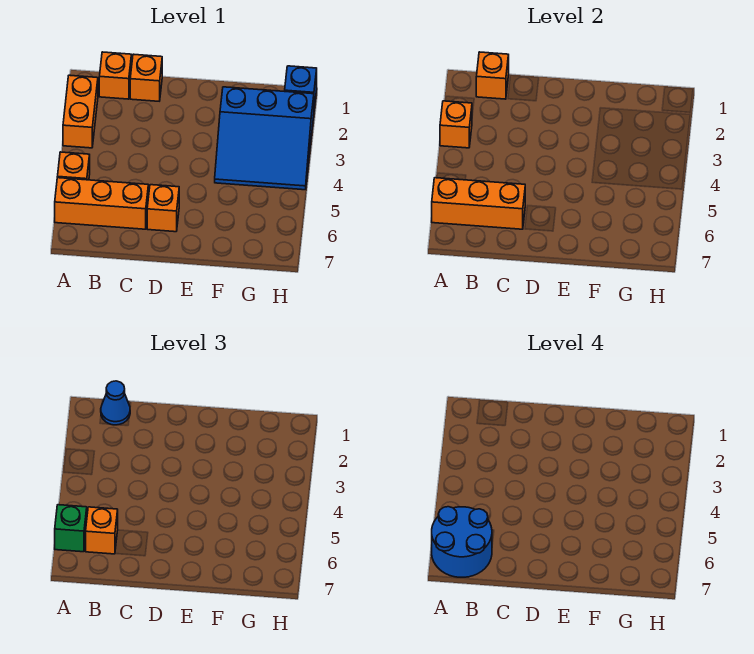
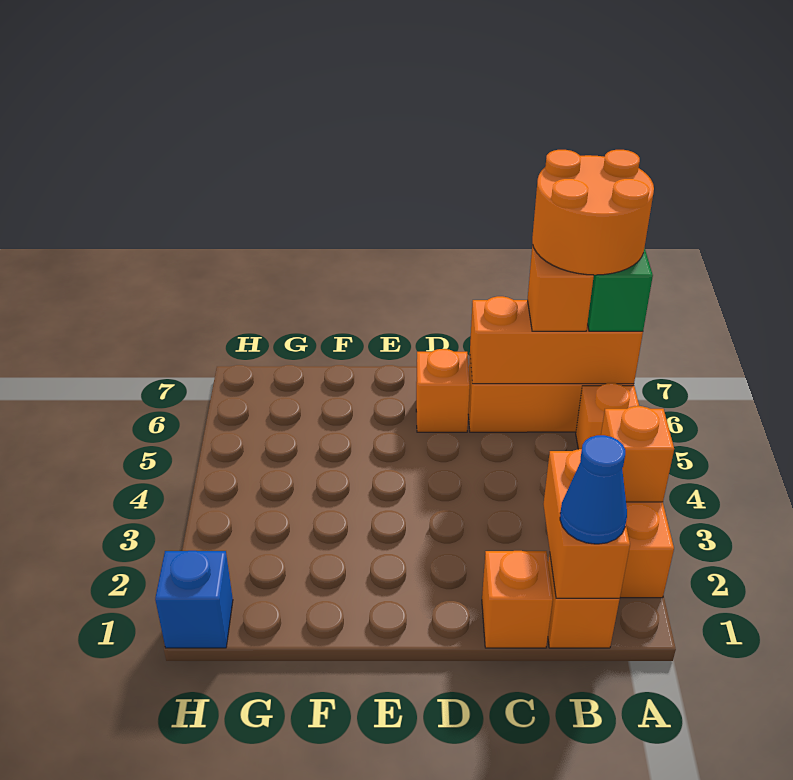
blue 2x2 round brick [432,507,492,577] -> orange 2x2 round brick [532,150,654,275]
orange 1x1 brick [476,52,509,99] -> orange 1x2 brick [543,449,630,598]
blue 3x3 slope [215,87,314,190] -> none

